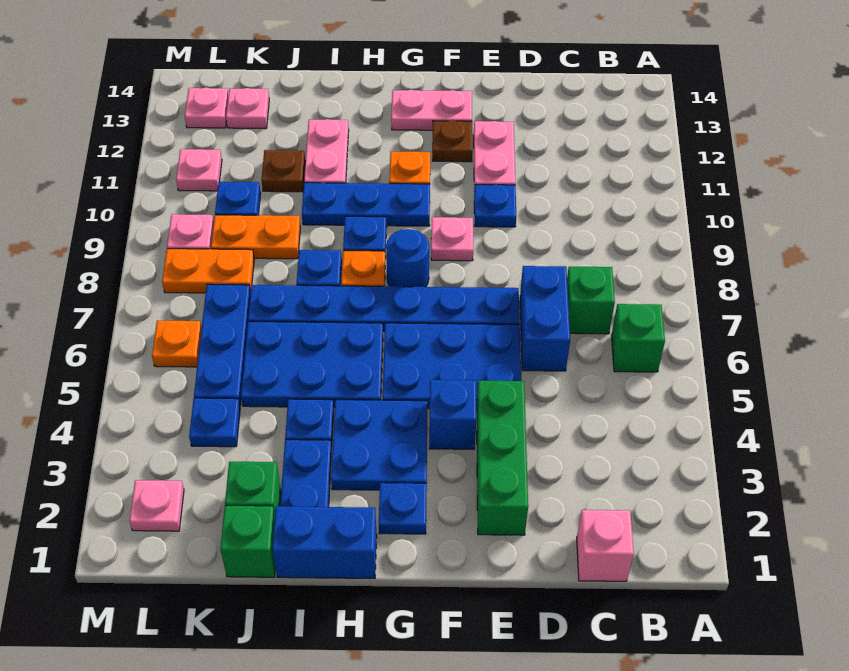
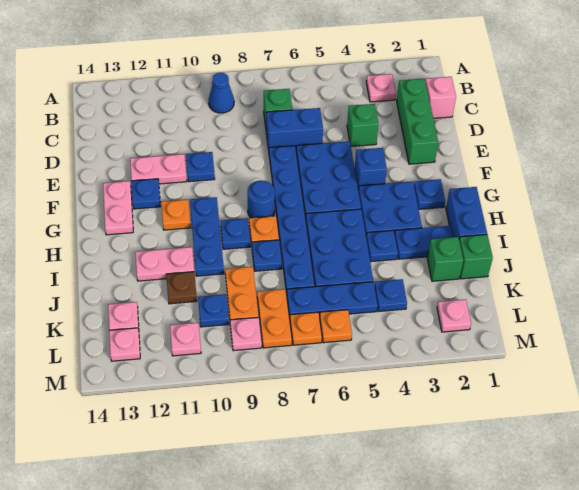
green 1x1 brick [611,304,665,372] -> green 1x1 brick moved to [347,104,379,147]
none -> blue 1x1 cone [209,73,234,113]
green 1x3 brick [476,381,528,535] -> green 1x3 brick turned to [397,79,438,164]
pink 1x1 plate [431,217,473,261] -> pink 1x1 plate moved to [366,74,396,102]
brown 1x1 plate [432,120,472,162] -> blue 1x1 plate [131,179,160,209]
none -> orange 1x1 plate [290,312,322,345]

